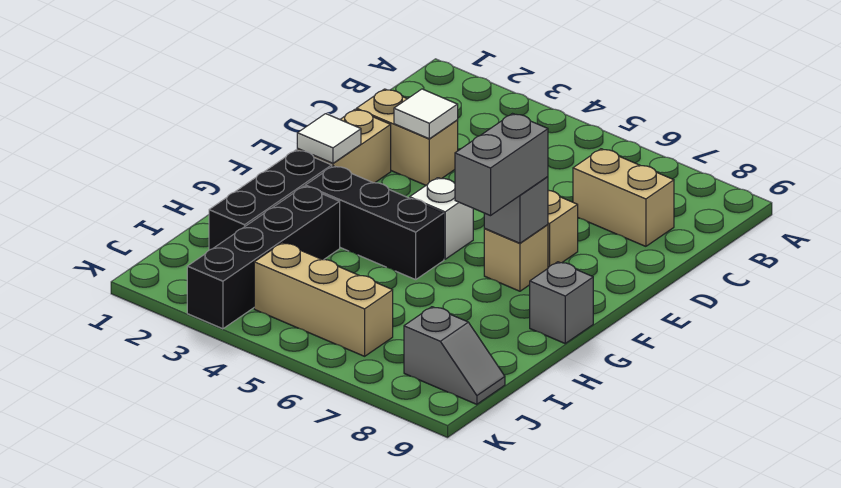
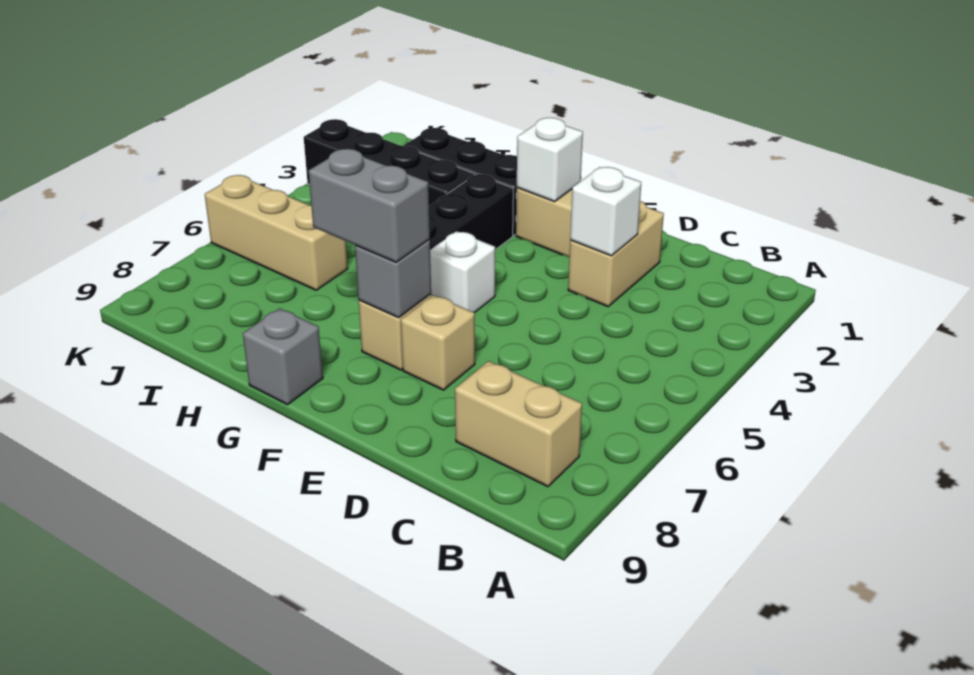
tan 1x2 brick [573,149,674,246] -> tan 1x2 brick turned to [455,361,582,487]
white 1x1 tile [394,89,458,139] -> white 1x1 brick [570,167,641,256]
white 1x1 tile [297,114,361,163] -> white 1x1 brick [517,118,583,202]
tan 1x3 brick [254,243,393,356] -> tan 1x3 brick turned to [205,175,348,290]
grey 1x2 slope [404,307,505,404] -> none

